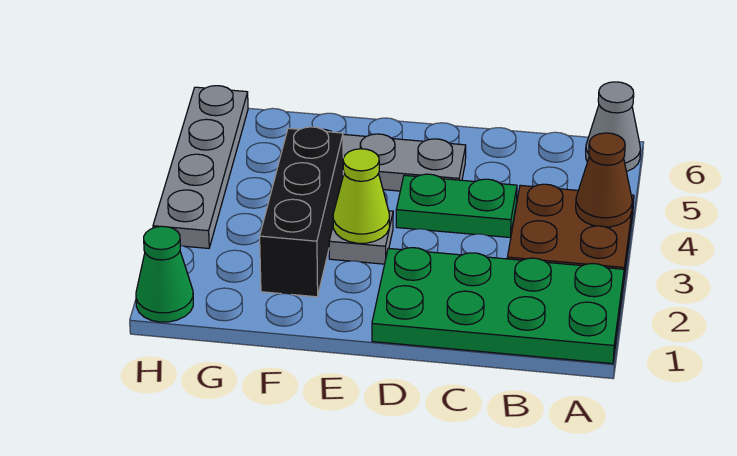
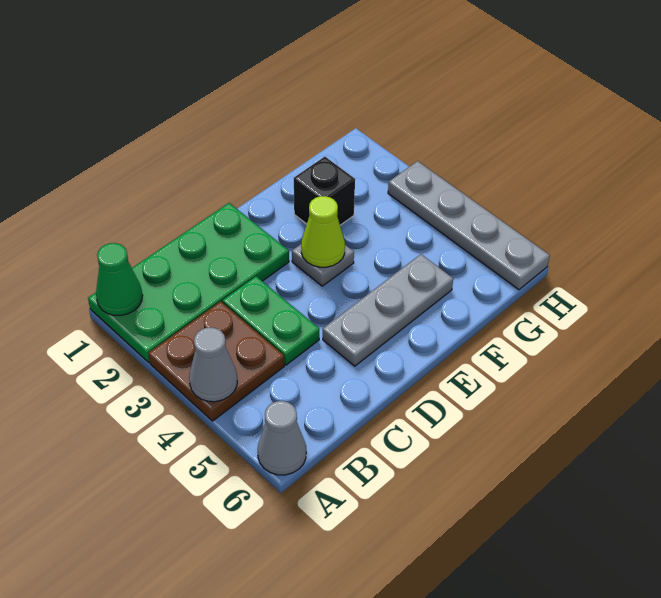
brown 1x1 cone [576,133,632,227] -> grey 1x1 cone [189,327,237,402]
green 1x2 plate [396,174,517,237] -> green 1x2 plate turned to [222,276,319,365]
black 1x3 brick [260,127,343,297] -> black 1x1 brick [294,157,355,225]
green 1x1 cone [136,226,193,322] -> green 1x1 cone moved to [96,243,143,315]

